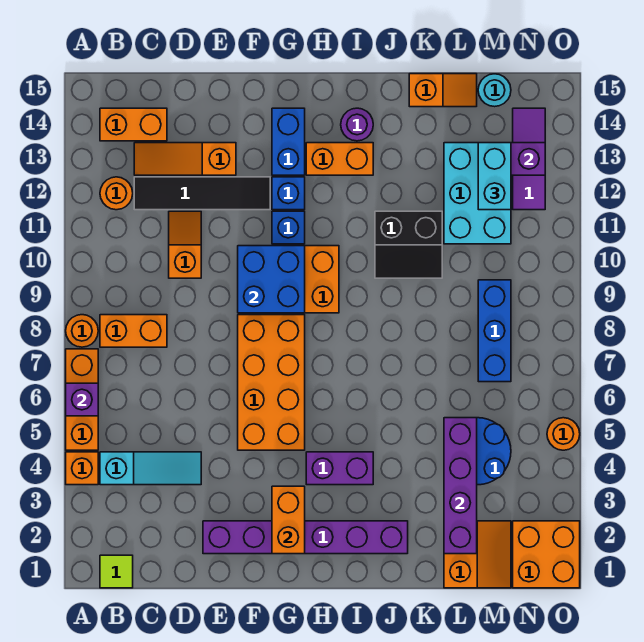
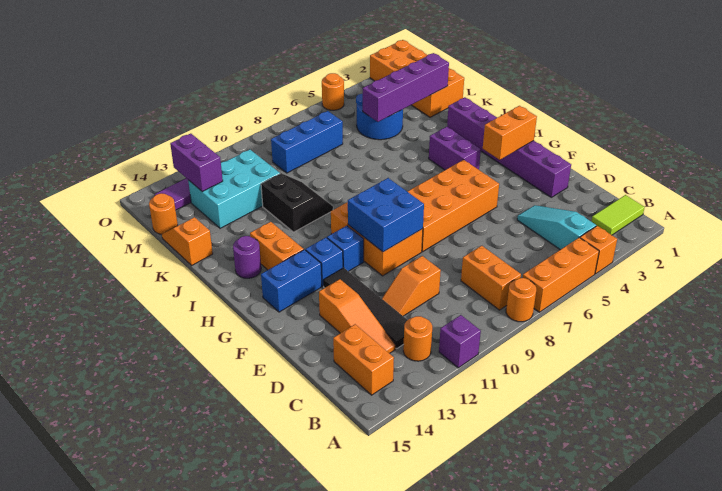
purple 1x1 brick [66,383,98,416] -> purple 1x1 brick moved to [439,315,481,368]
lime 1x1 tile [100,555,133,588] -> lime 1x2 tile [591,195,645,235]
cyan 1x2 brick [478,143,511,210] -> none
cyan 1x1 round brick [478,74,511,107] -> orange 1x1 round brick [149,193,178,234]

